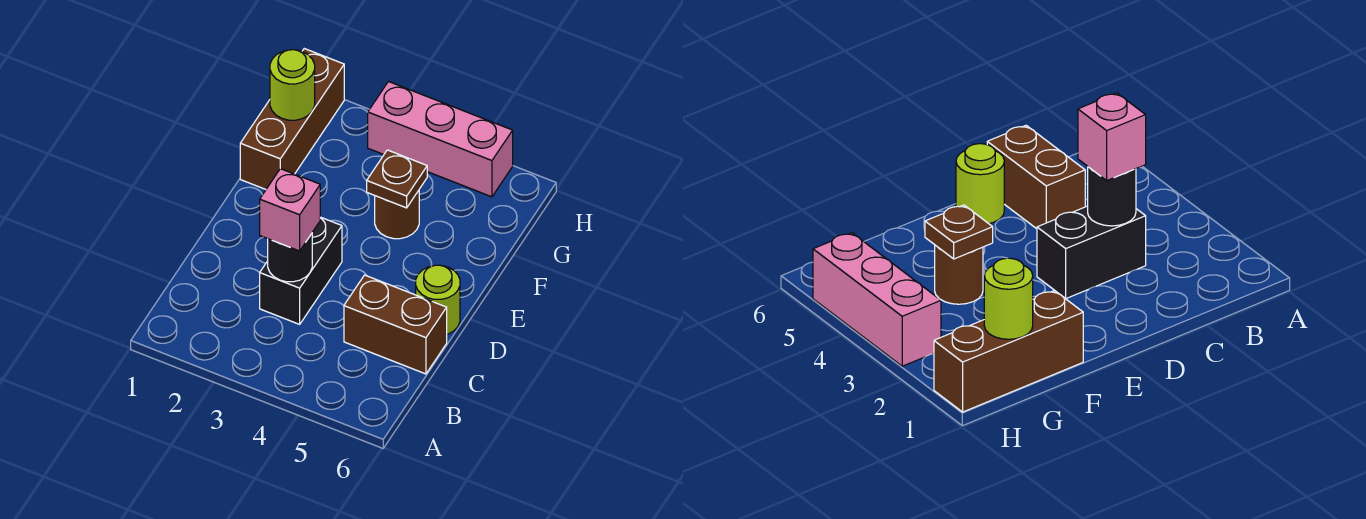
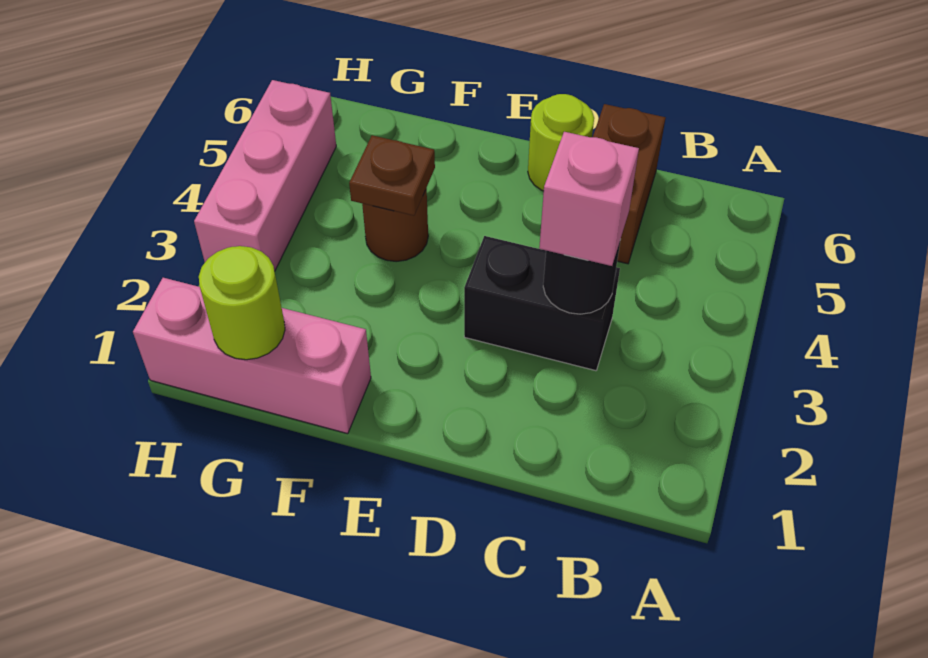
brown 1x3 brick [240,49,344,189] -> pink 1x3 brick [133,278,371,434]

